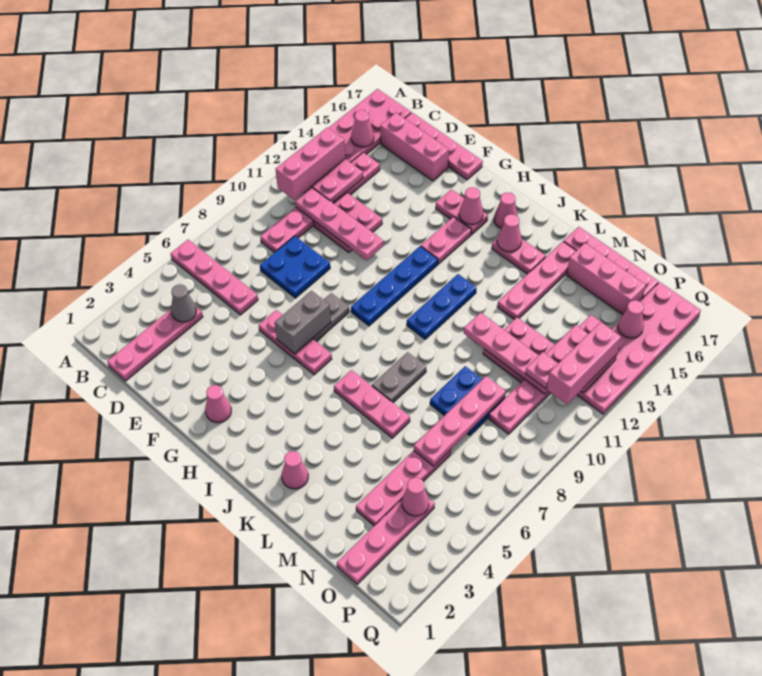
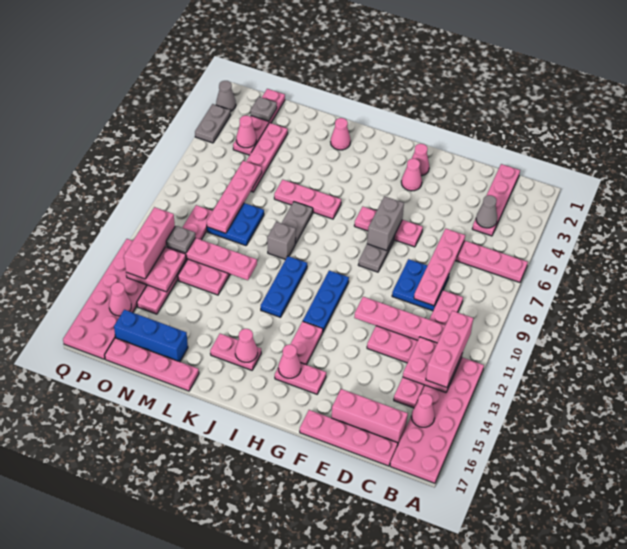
blue 1x4 plate [351,246,438,326] -> blue 1x3 plate [303,270,349,332]
pink 1x1 cone [494,193,518,229] -> pink 1x1 cone moved to [401,159,422,191]
none -> grey 1x1 brick [267,222,296,259]
pink 1x4 plate [497,242,576,319] -> pink 1x4 plate moved to [414,229,465,306]
pink 1x3 brick [567,243,646,315] -> blue 1x3 brick [114,310,188,362]
none -> grey 1x1 plate [250,97,277,121]
pink 1x1 plate [525,352,558,388] -> grey 1x1 plate [166,226,195,253]
none -> grey 1x1 cone [216,81,236,112]
none -> grey 1x2 plate [195,104,230,143]

